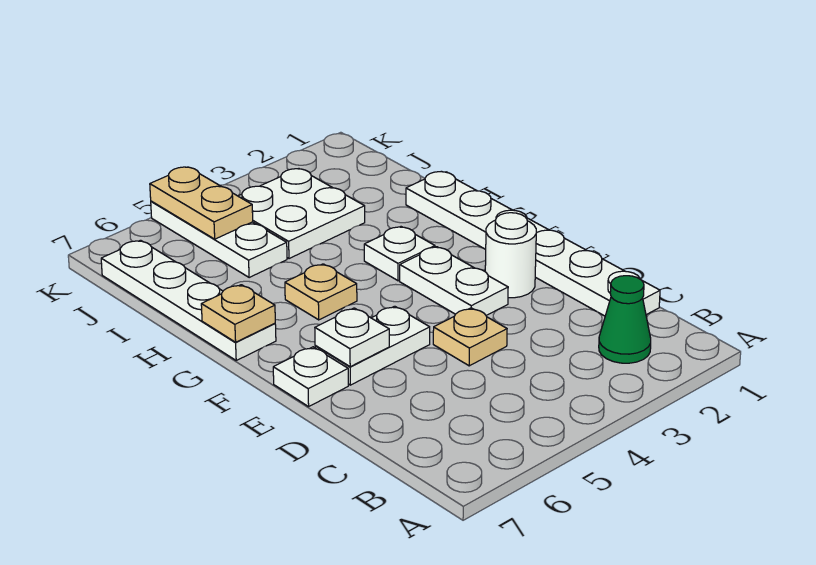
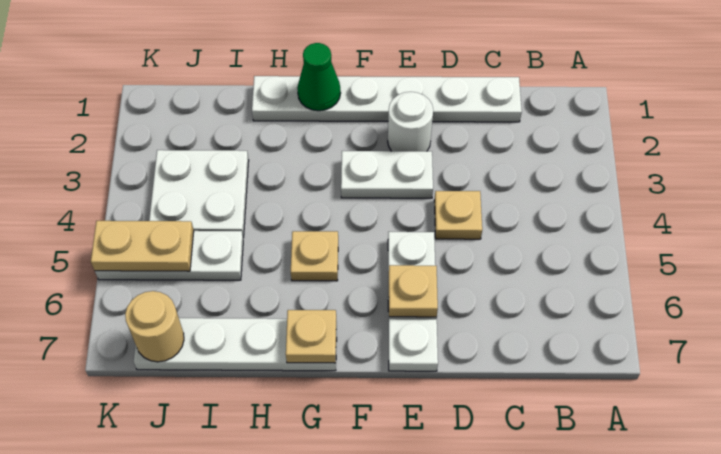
green 1x1 cone [599,276,651,363] -> green 1x1 cone moved to [297,43,341,111]
white 1x1 plate [315,308,389,367] -> tan 1x1 plate [389,265,438,317]
white 1x1 plate [364,227,435,281] -> none
none -> tan 1x1 round brick [125,291,184,362]

